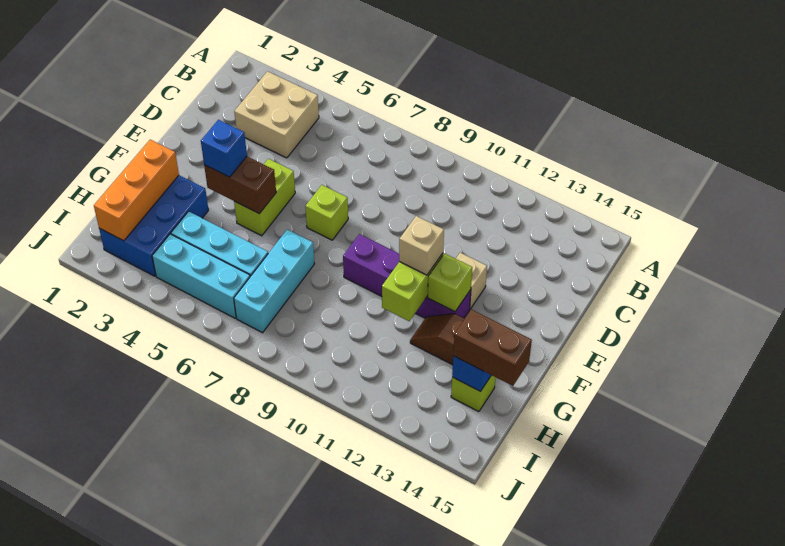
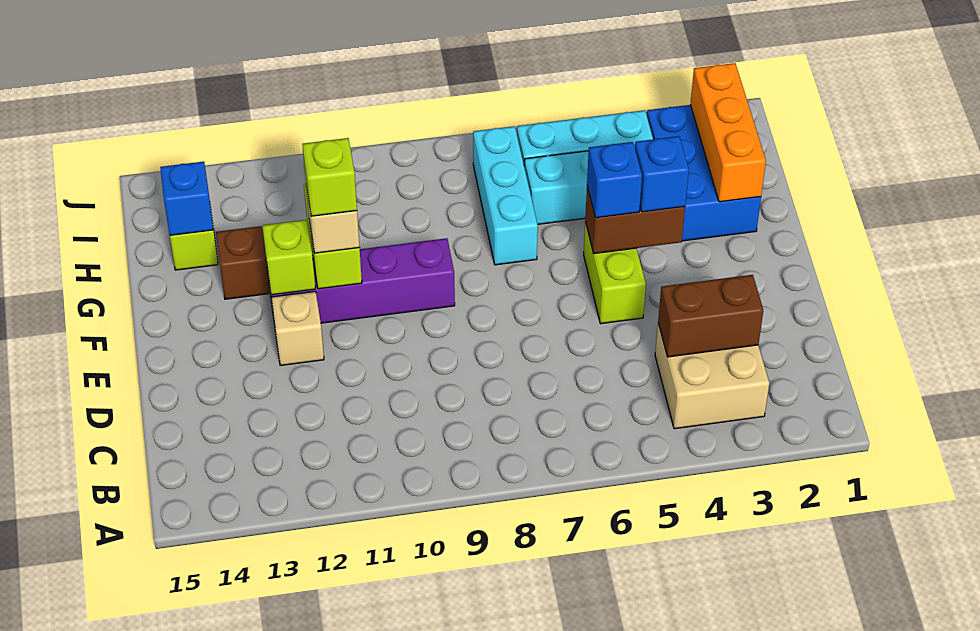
lime 1x1 brick [305,185,348,240] -> lime 1x1 brick moved to [302,138,357,216]
none -> blue 1x1 brick [587,142,642,218]
brown 1x2 brick [453,310,532,386] -> brown 1x2 brick moved to [658,275,763,357]

